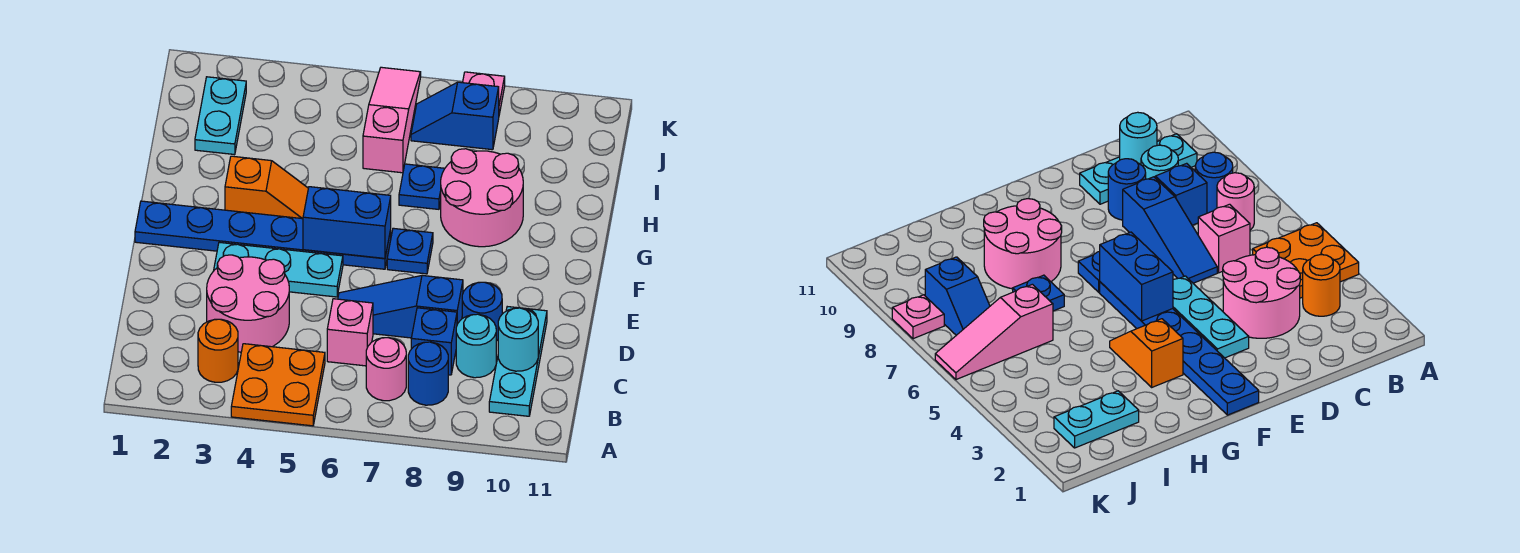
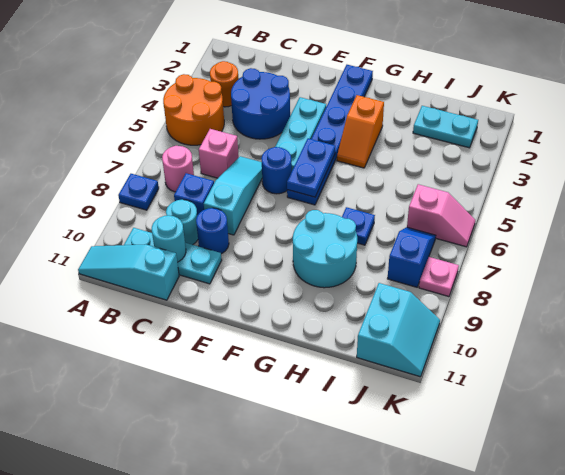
orange 2x2 plate [231,344,325,426] -> orange 2x2 round brick [163,74,224,145]
none -> cyan 1x3 slope [78,244,179,300]
blue 1x1 round brick [408,342,448,405] -> blue 1x1 round brick moved to [261,147,292,194]
pink 2x2 round brick [207,255,289,352] -> blue 2x2 round brick [231,68,290,139]
blue 1x3 slope [338,276,463,338] -> cyan 1x3 slope [204,156,262,235]
blue 1x2 brick [303,187,391,258] -> blue 1x2 plate [287,138,335,197]
blue 1x1 plate [387,228,433,274] -> blue 1x1 plate moved to [118,174,159,210]
pink 2x2 round brick [441,149,523,247] -> cyan 2x2 round brick [293,210,357,288]
pink 1x3 slope [363,67,421,173] -> pink 1x2 slope [407,184,475,247]
none -> cyan 2x2 slope [357,283,440,377]

